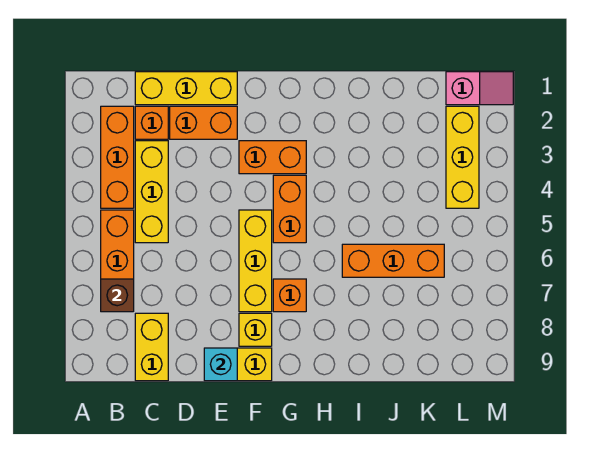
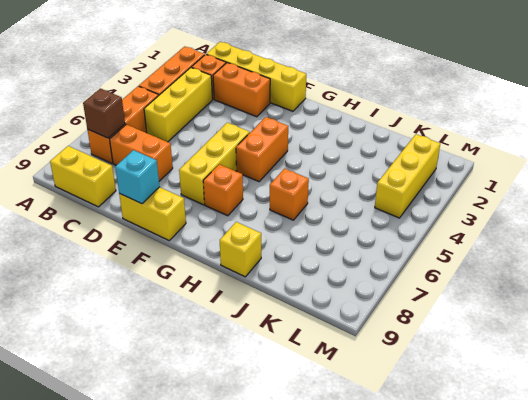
yellow 1x3 brick [135,72,237,105] -> yellow 1x4 brick [206,42,306,111]
yellow 1x2 brick [135,313,168,381] -> yellow 1x2 brick turned to [50,146,116,207]
orange 1x2 brick [239,141,306,174] -> orange 1x2 brick moved to [110,124,173,181]
yellow 1x1 brick [239,313,272,346] -> yellow 1x1 brick moved to [220,222,261,277]
orange 1x3 brick [342,244,444,277] -> orange 1x1 brick [270,169,309,220]
pink 1x2 slope [446,72,513,105] -> none

